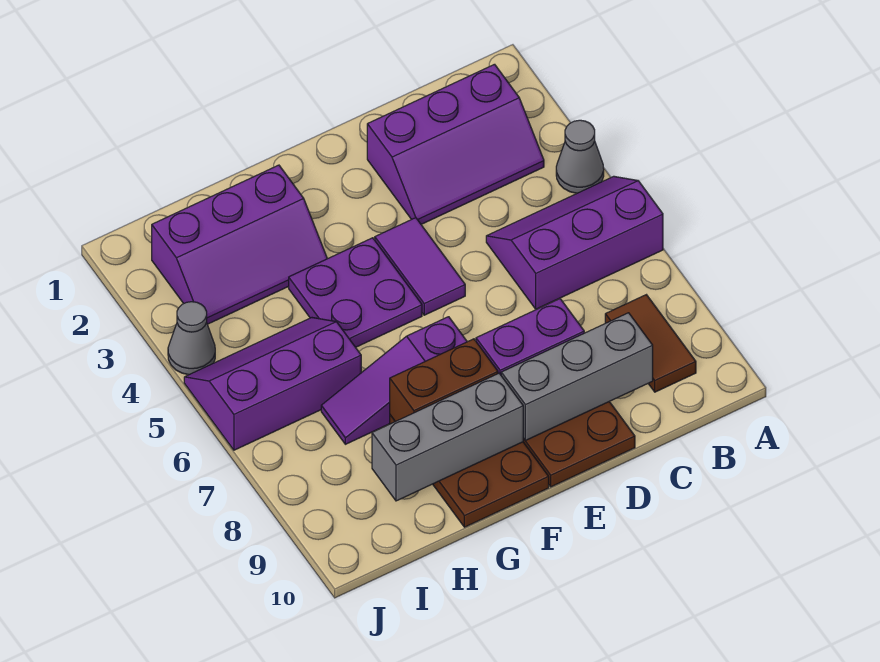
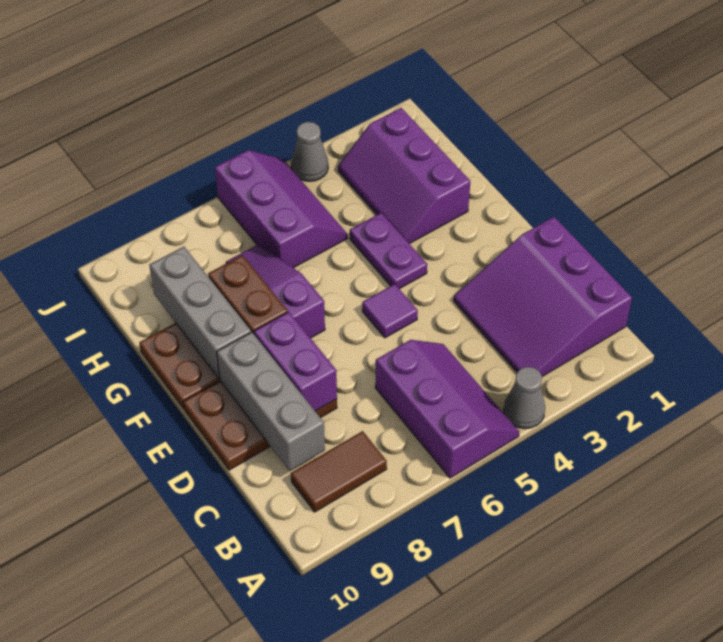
purple 2x3 slope [367,64,544,224] -> purple 3x3 slope [454,217,632,377]
purple 1x2 tile [375,218,465,315] -> purple 1x1 tile [362,284,418,338]
purple 2x2 plate [289,238,422,347] -> purple 1x2 plate [350,213,427,289]

